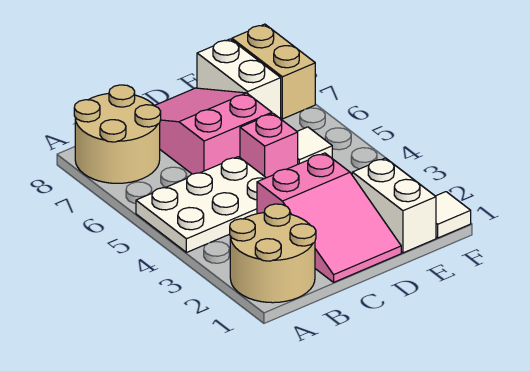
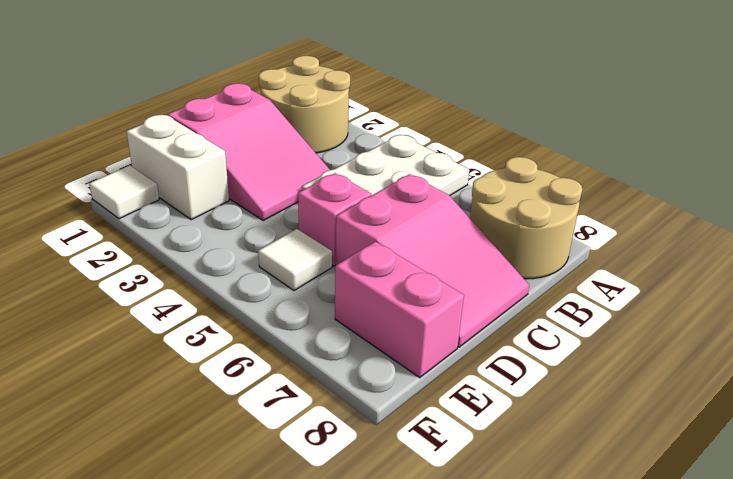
pink 2x3 slope [257,153,401,282] -> pink 2x3 slope turned to [168,83,330,220]
white 1x2 brick [197,39,281,119] -> pink 1x2 brick [335,242,464,378]
tan 1x2 brick [232,24,315,119] -> none

